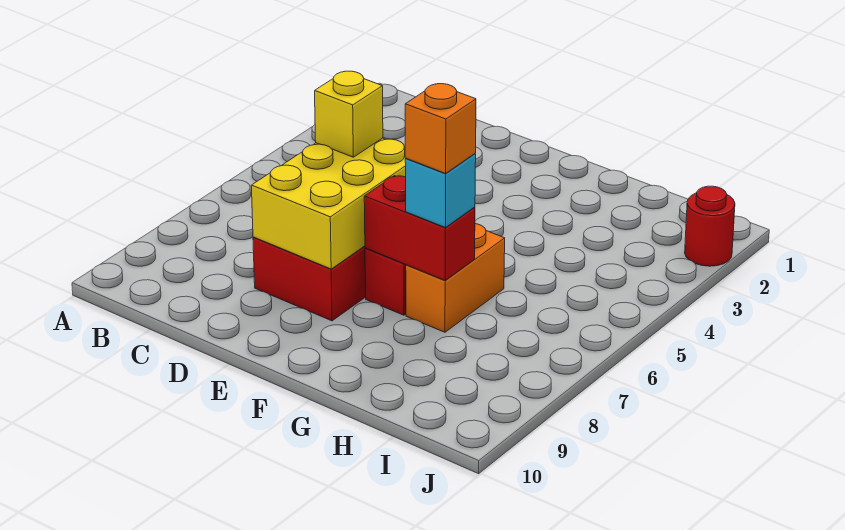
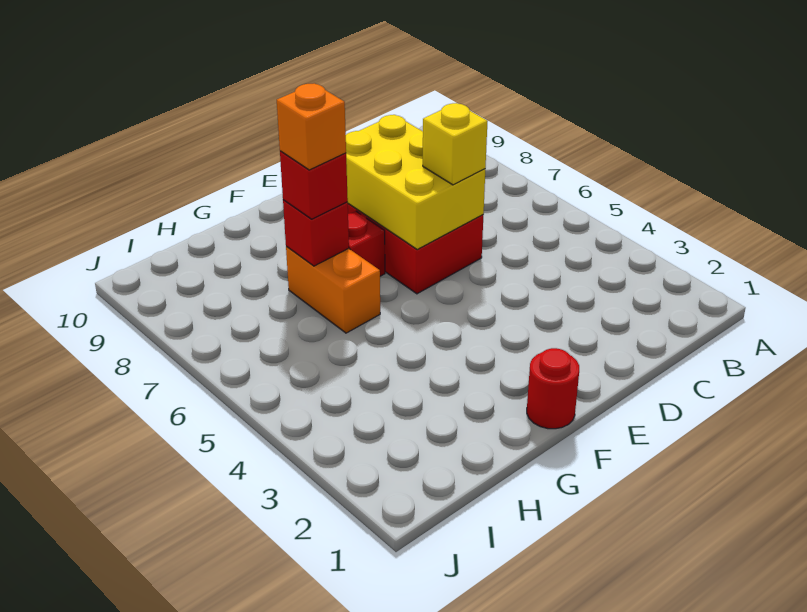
red 1x2 brick [364,176,475,280] -> red 1x1 brick [283,200,349,266]
cyan 1x1 brick [405,154,476,227] -> red 1x1 brick [280,151,348,219]
red 1x1 round brick [685,186,735,266] -> red 1x1 round brick moved to [527,348,579,429]

